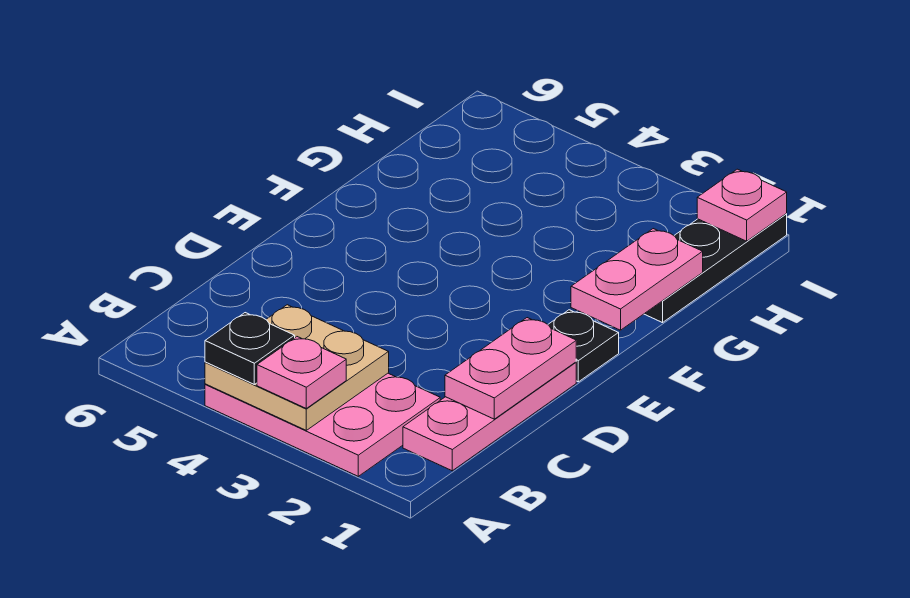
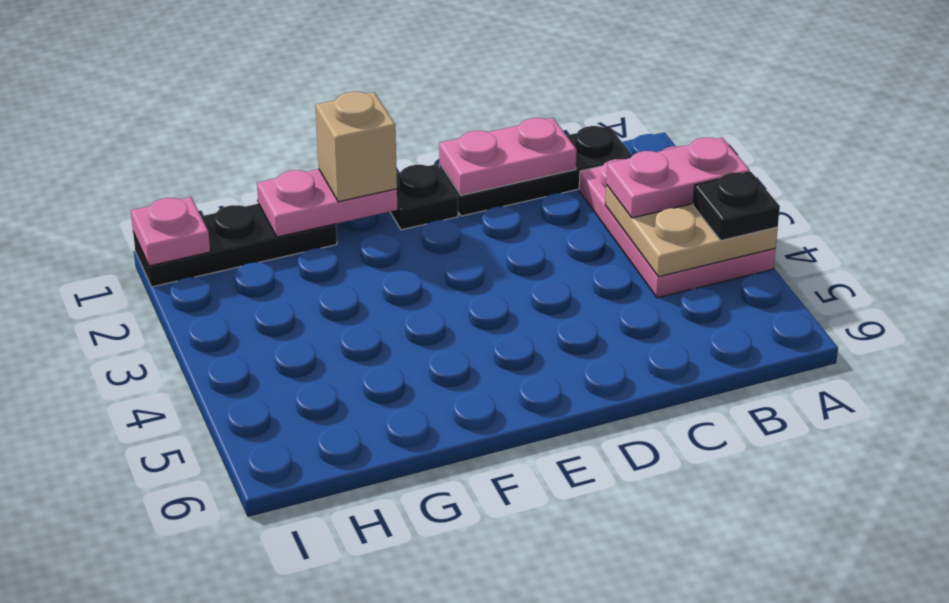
pink 1x1 plate [257,337,346,408] -> pink 1x2 plate [606,137,750,218]
pink 1x3 plate [403,362,576,471] -> black 1x3 plate [439,126,632,216]
none -> tan 1x1 brick [315,92,397,202]

